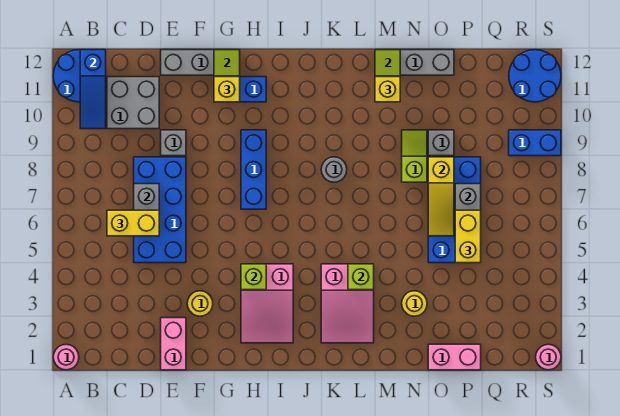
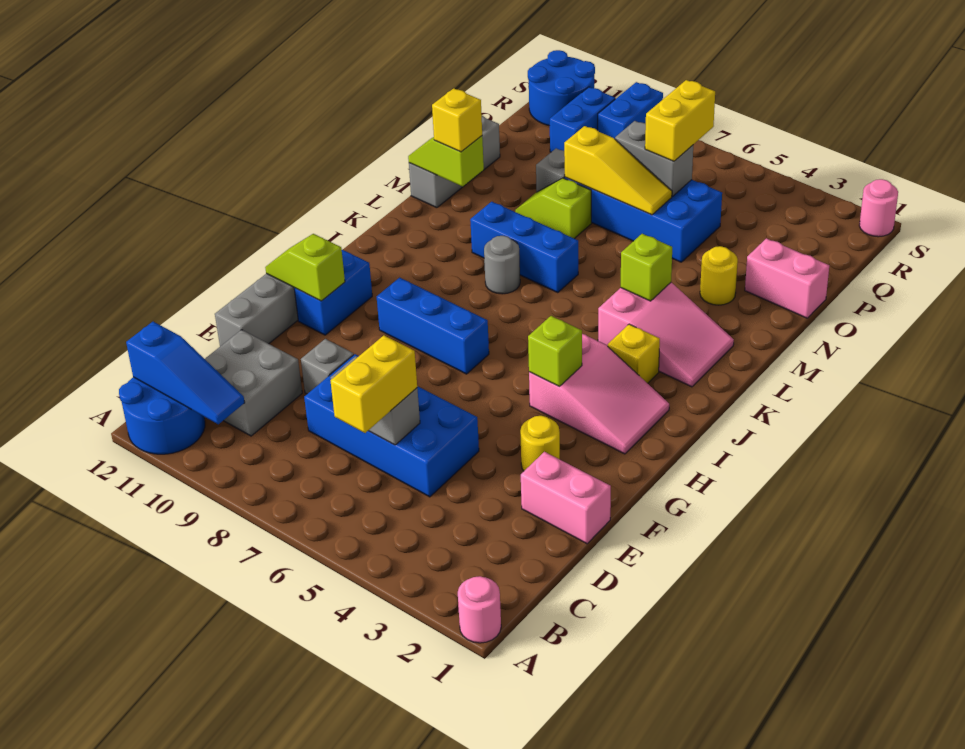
yellow 1x1 brick [214,77,240,102] -> yellow 1x1 brick moved to [608,324,660,383]
none -> blue 1x3 brick [470,202,578,293]
pink 1x2 brick [428,344,481,370] -> pink 1x2 brick turned to [745,238,829,318]
yellow 1x2 brick [455,210,481,263] -> yellow 1x2 brick turned to [645,80,715,161]
none -> blue 1x2 brick [550,87,615,152]

